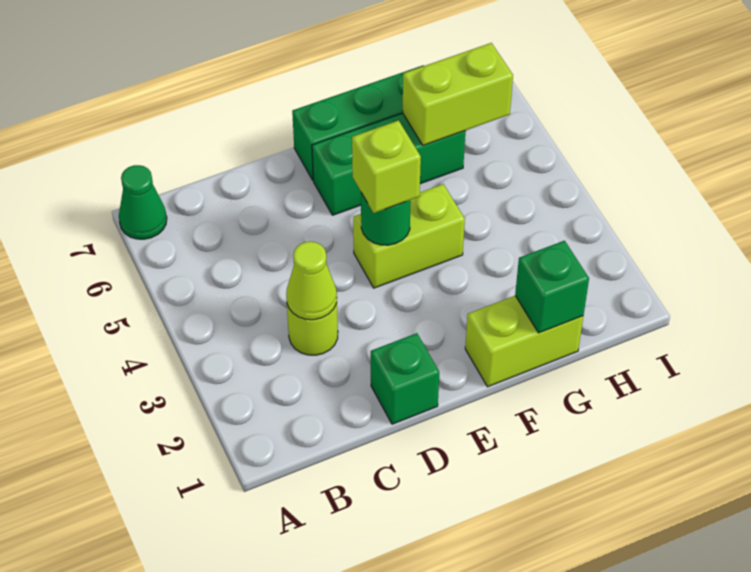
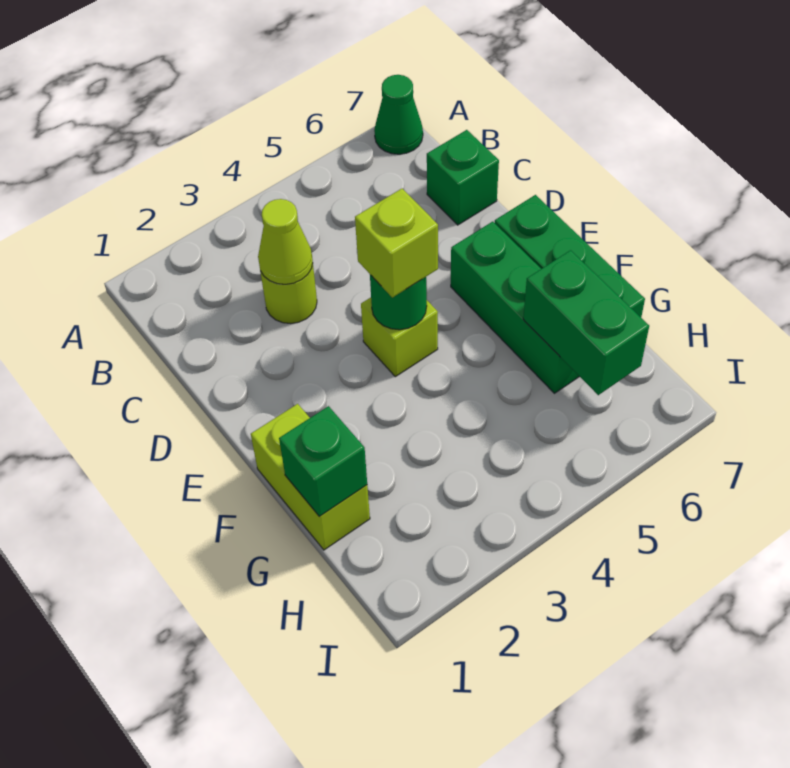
green 1x1 brick [371,333,439,424] -> green 1x1 brick moved to [427,130,499,225]
lime 1x2 brick [353,184,465,288] -> lime 1x1 brick [361,298,438,377]
lime 1x2 brick [403,43,513,145] -> green 1x2 brick [523,250,649,395]

